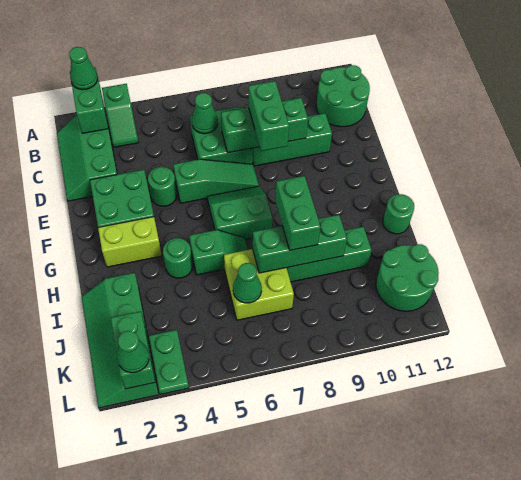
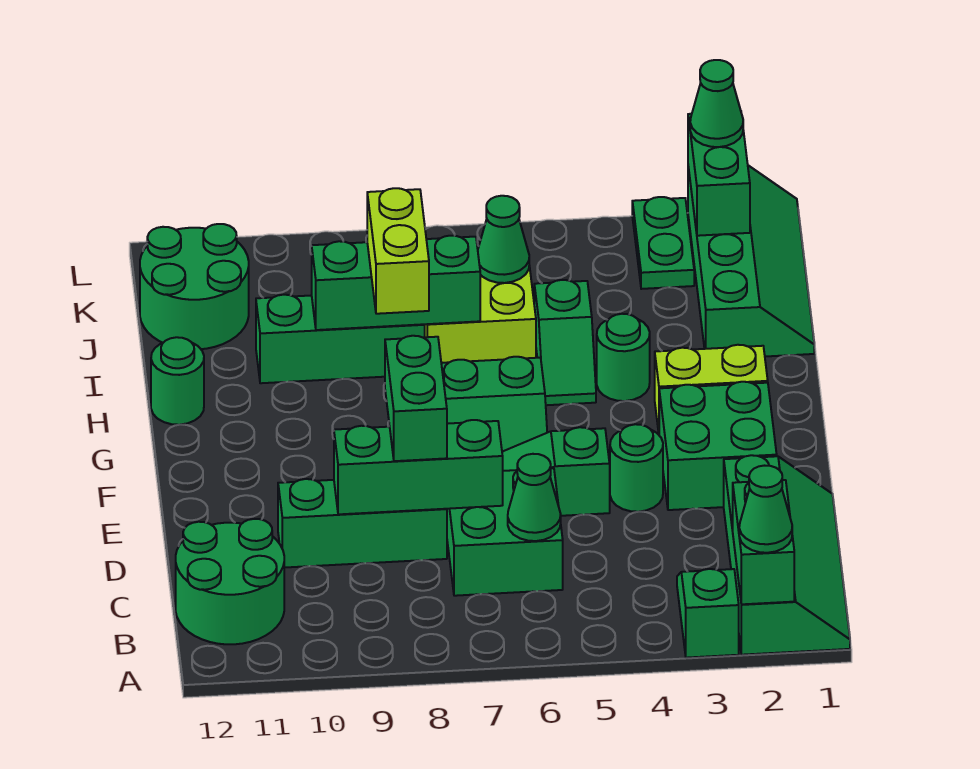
green 2x3 slope [57,114,117,201] -> green 2x4 slope [724,455,850,655]
green 1x2 slope [189,230,248,275] -> green 1x2 slope turned to [534,280,596,405]
green 1x2 brick [275,176,321,250] -> lime 1x2 brick [367,188,429,314]

